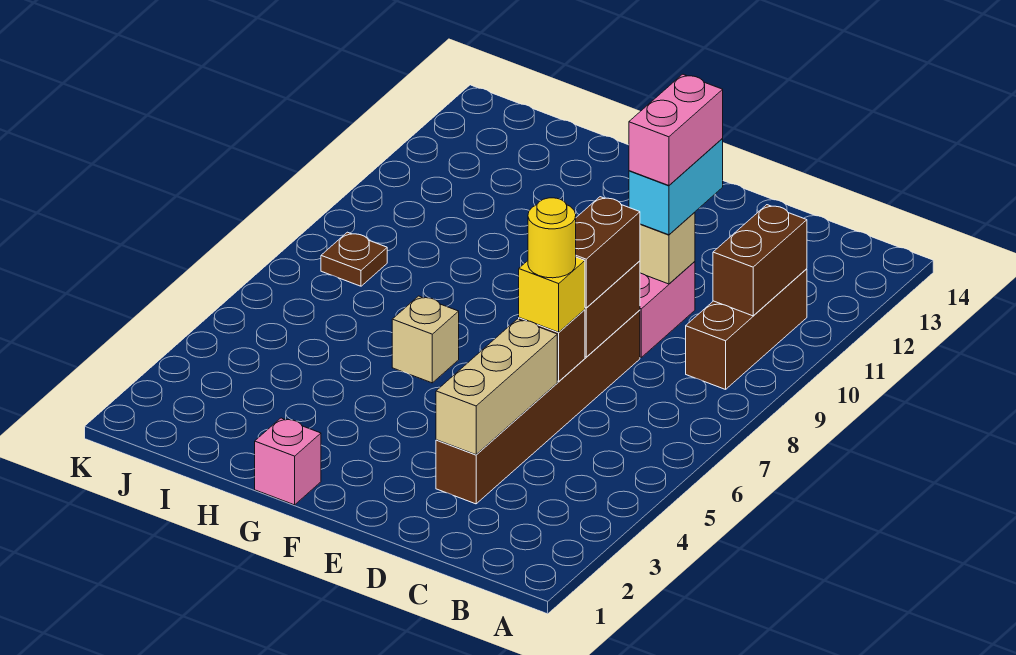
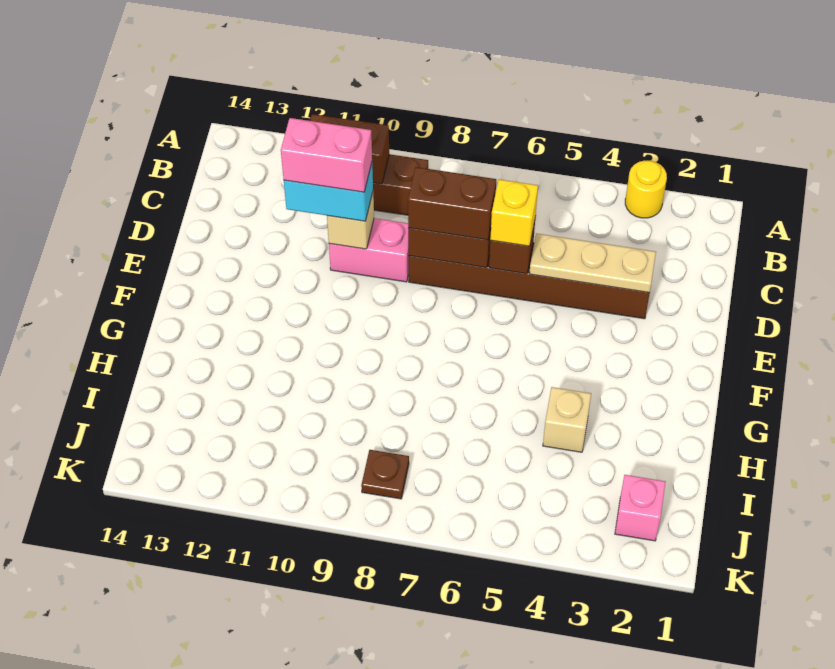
tan 1x3 brick [436,319,557,455] -> tan 1x3 plate [529,233,656,293]
yellow 1x1 round brick [528,198,576,278] -> yellow 1x1 round brick moved to [625,161,667,218]
pink 1x1 brick [255,418,321,505] -> pink 1x1 brick moved to [615,475,665,541]
tan 1x1 brick [392,296,459,383] -> tan 1x1 brick moved to [543,387,591,452]

